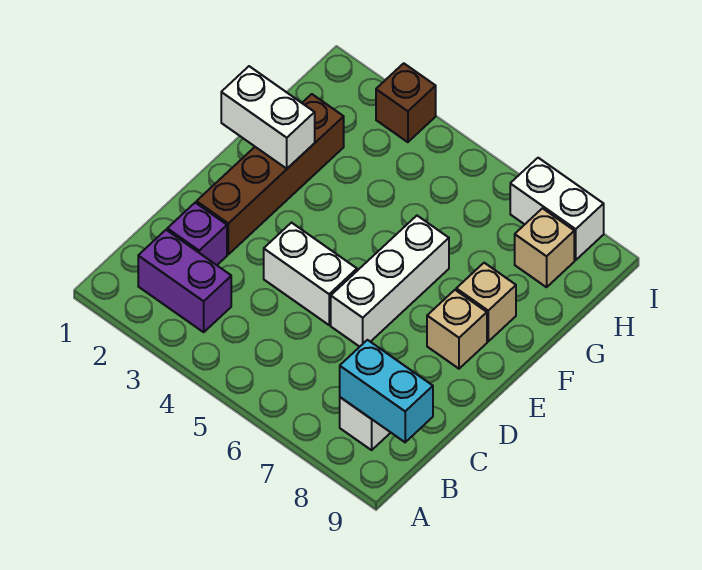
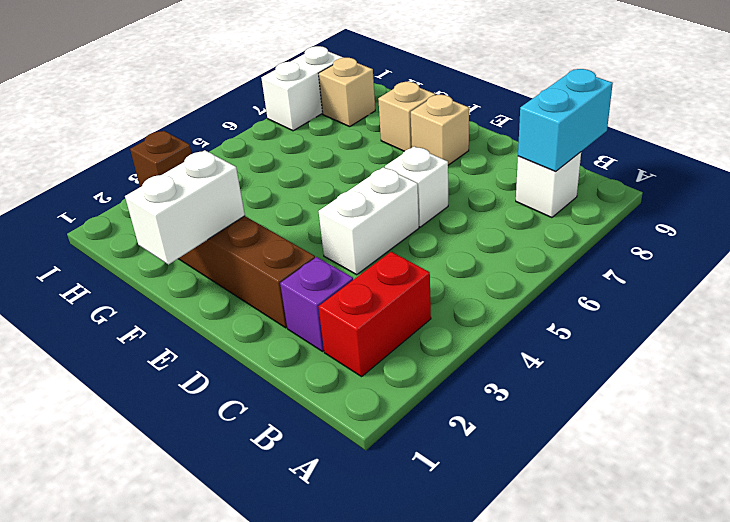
purple 1x2 brick [138,230,231,332] -> red 1x2 brick [319,252,431,377]
white 1x3 brick [331,216,449,347] -> white 1x1 brick [385,147,448,227]

